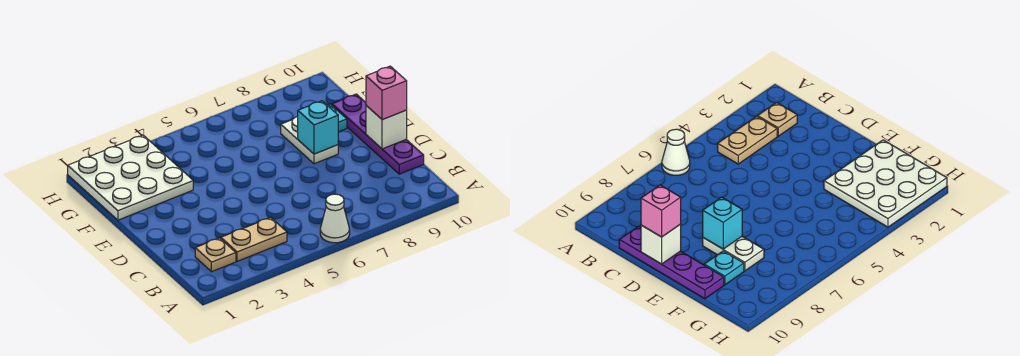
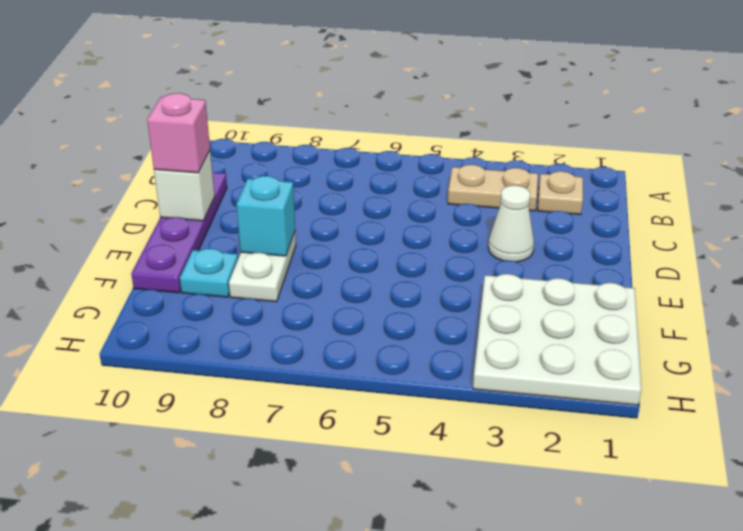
white 1x1 cone [320,194,350,243] -> white 1x1 cone moved to [488,185,534,262]

